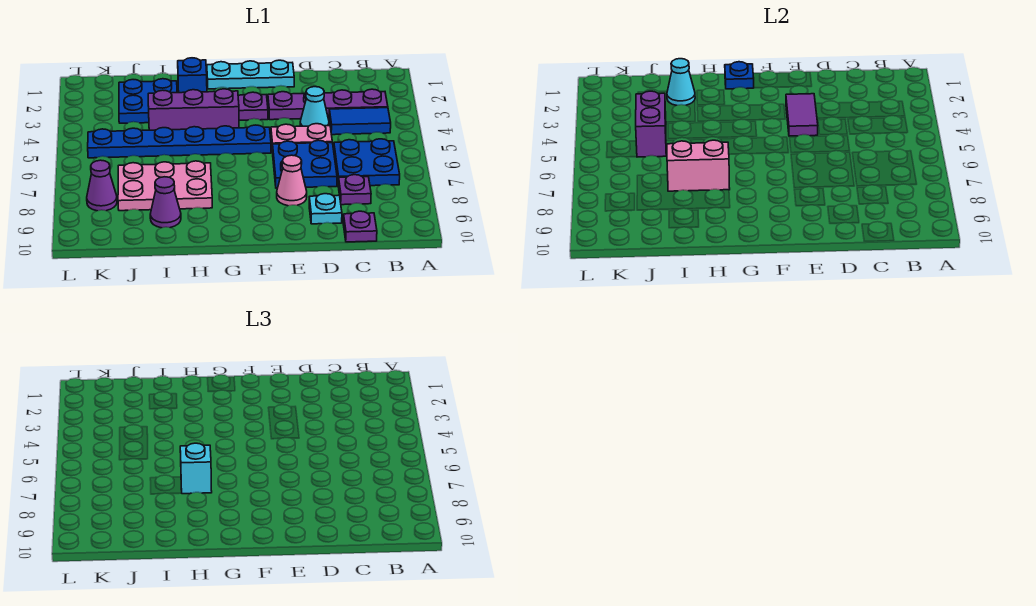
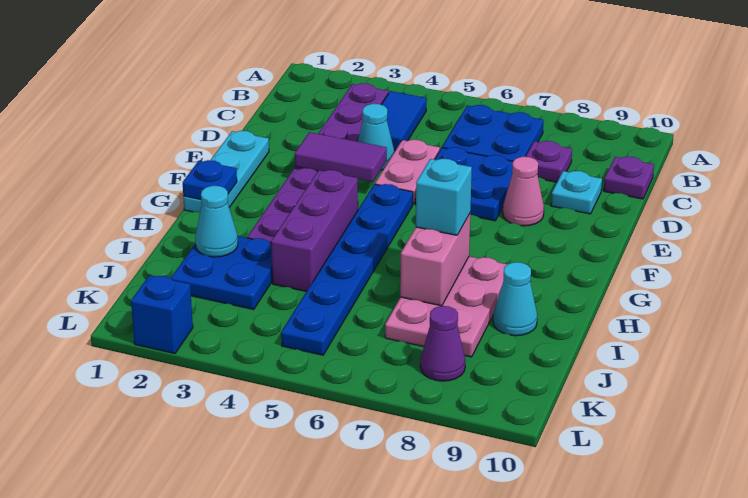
blue 1x1 brick [178,58,207,93] -> blue 1x1 brick moved to [131,275,193,354]
purple 1x1 cone [150,177,181,228] -> cyan 1x1 cone [493,262,537,336]
purple 1x2 brick [636,91,666,157] -> none

